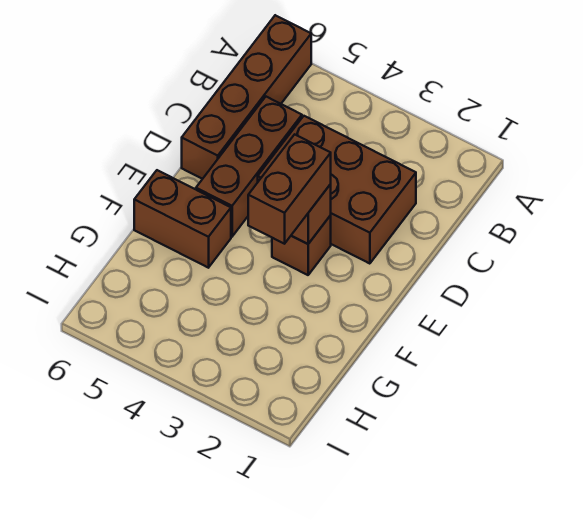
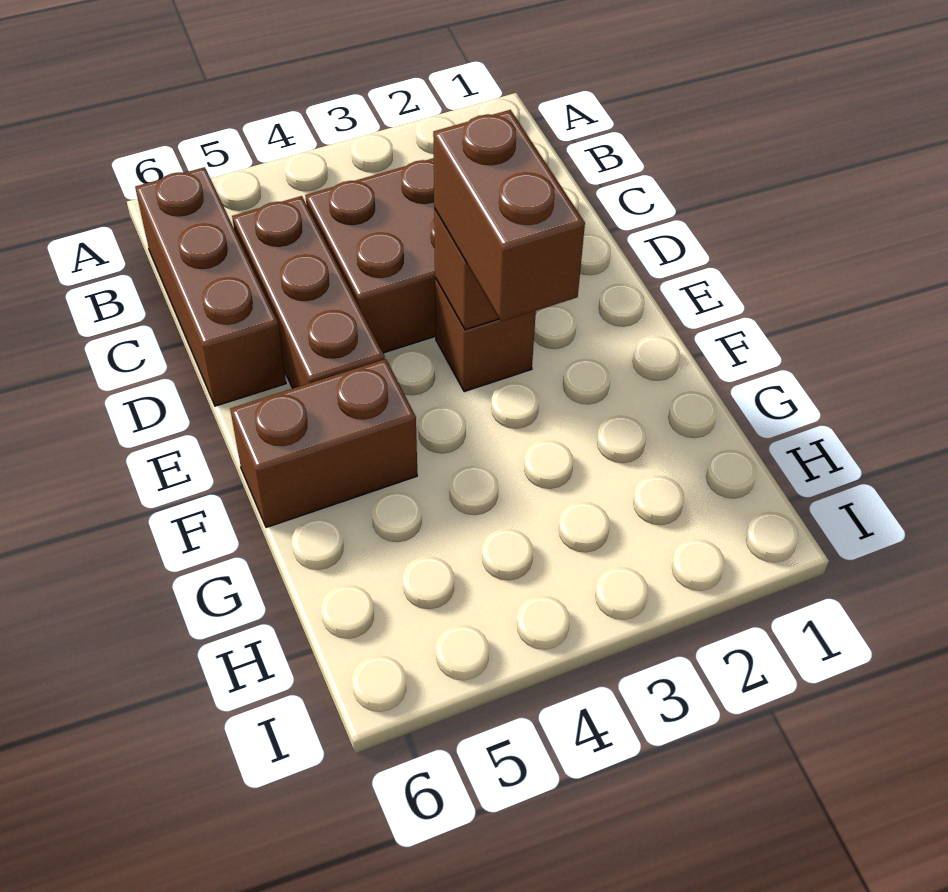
brown 1x4 brick [182,15,311,179] -> brown 1x3 brick [135,167,286,406]

